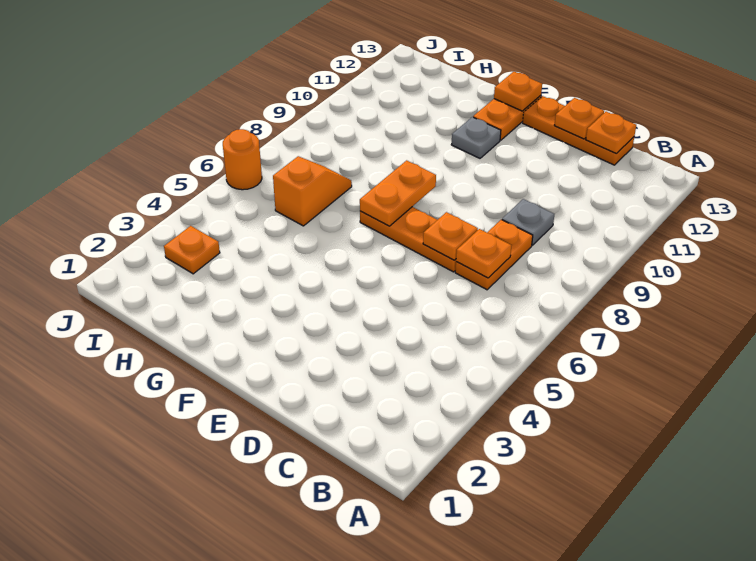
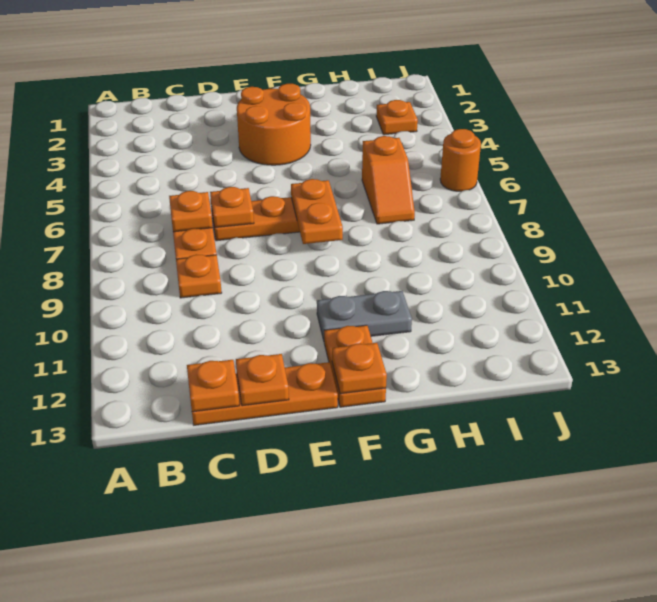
grey 1x1 plate [502,199,554,245] -> orange 1x1 plate [176,254,222,298]
none -> orange 2x2 round brick [237,84,311,165]
grey 1x1 plate [451,117,501,158] -> grey 1x2 plate [317,291,412,340]

